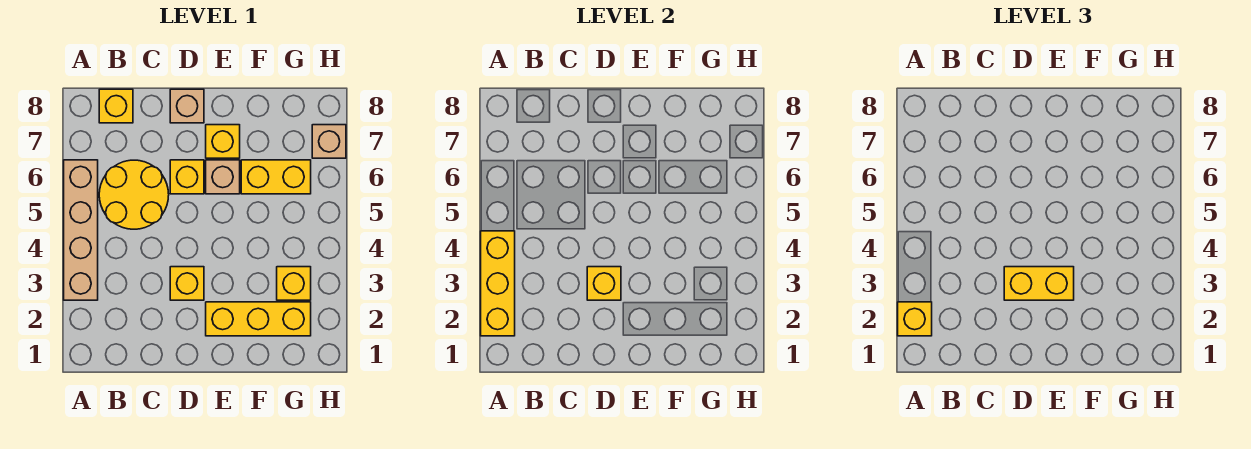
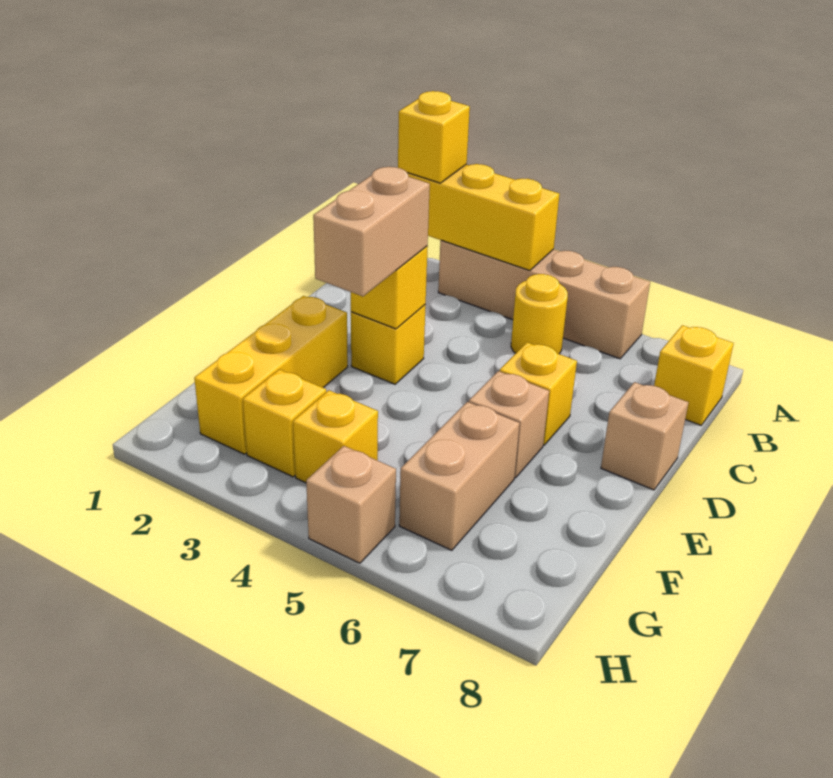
yellow 2x2 round brick [99,160,169,229] -> yellow 1x1 round brick [511,274,568,354]
yellow 1x2 brick [1004,267,1074,300] -> tan 1x2 brick [313,167,430,296]
yellow 1x1 brick [206,125,240,158] -> yellow 1x1 brick moved to [293,390,378,483]
yellow 1x2 brick [241,160,311,194] -> tan 1x2 brick [399,402,520,550]
tan 1x1 brick [312,125,346,158] -> tan 1x1 brick moved to [306,446,396,563]

